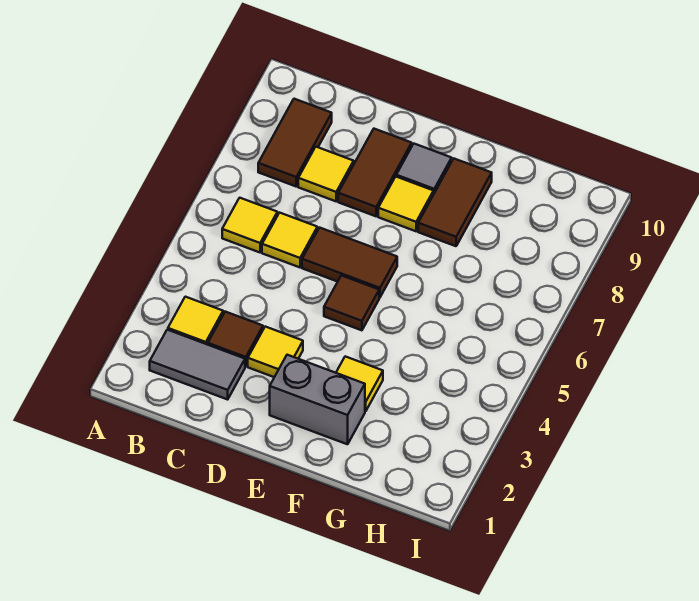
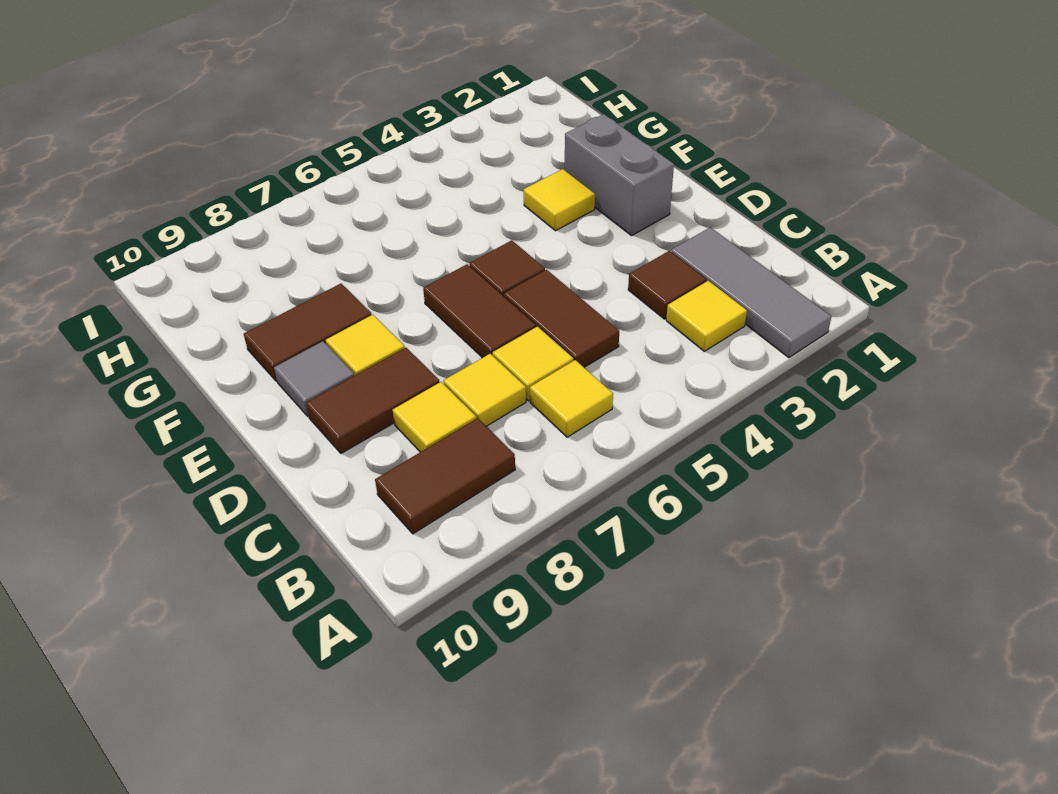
grey 1x2 tile [150,330,245,399] -> grey 1x3 tile [671,227,831,358]
none -> brown 1x2 tile [504,270,619,367]
yellow 1x1 tile [248,327,303,377] -> yellow 1x1 tile moved to [444,354,526,426]

